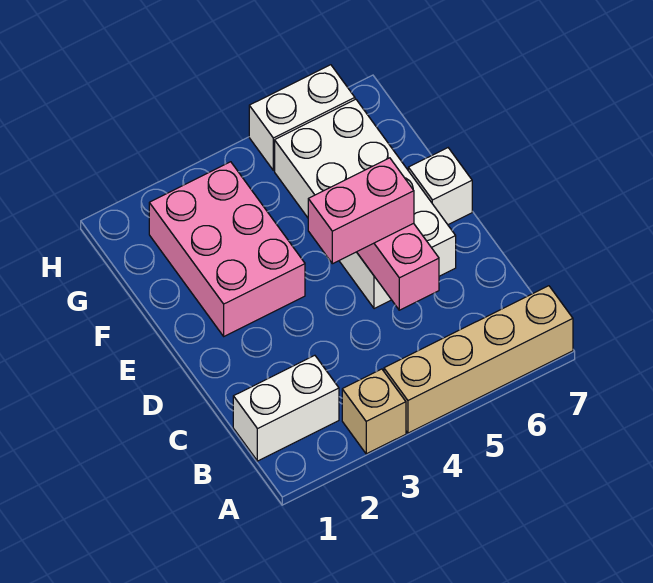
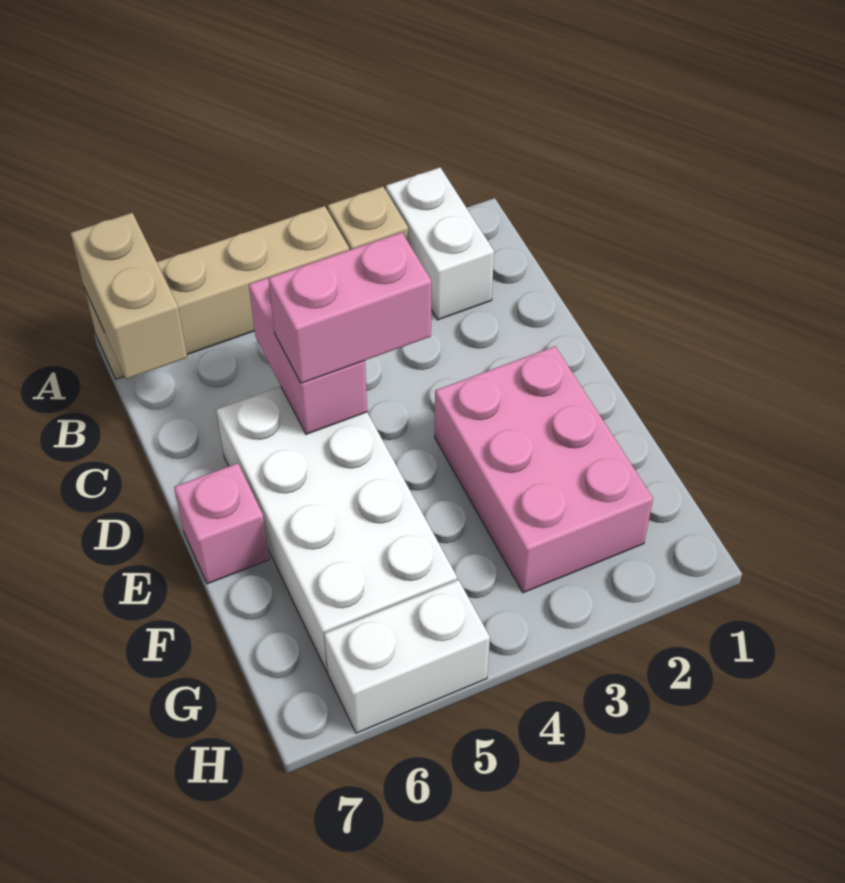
none -> tan 1x2 brick [70,213,187,379]
white 1x2 brick [233,355,339,461] -> white 1x2 brick turned to [386,168,494,320]
white 1x1 brick [408,148,472,225] -> pink 1x1 brick [174,463,269,584]

